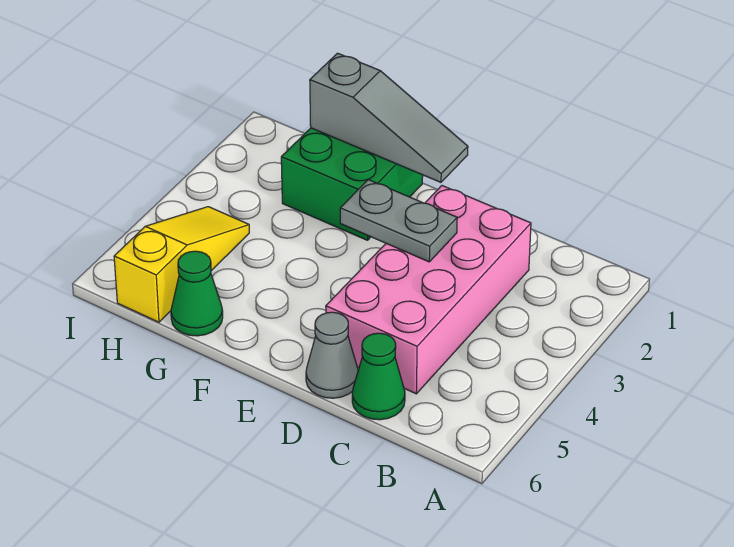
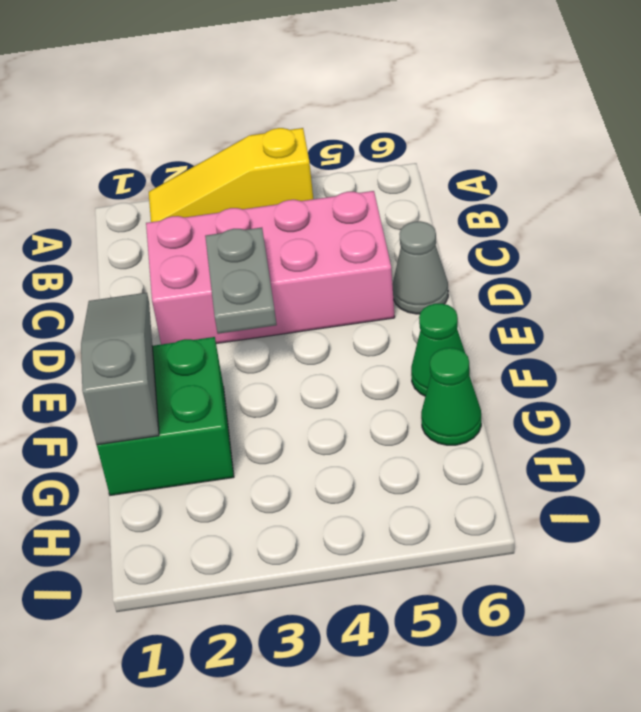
green 1x1 cone [352,333,405,420] -> green 1x1 cone moved to [411,304,470,396]
yellow 1x3 slope [114,207,249,322] -> yellow 1x3 slope moved to [149,128,313,222]

